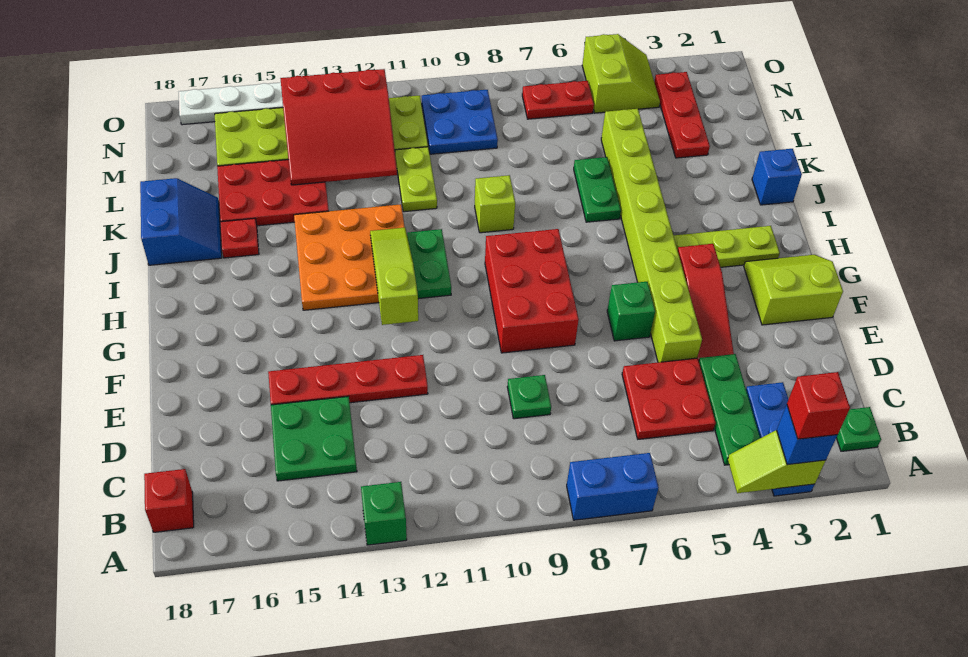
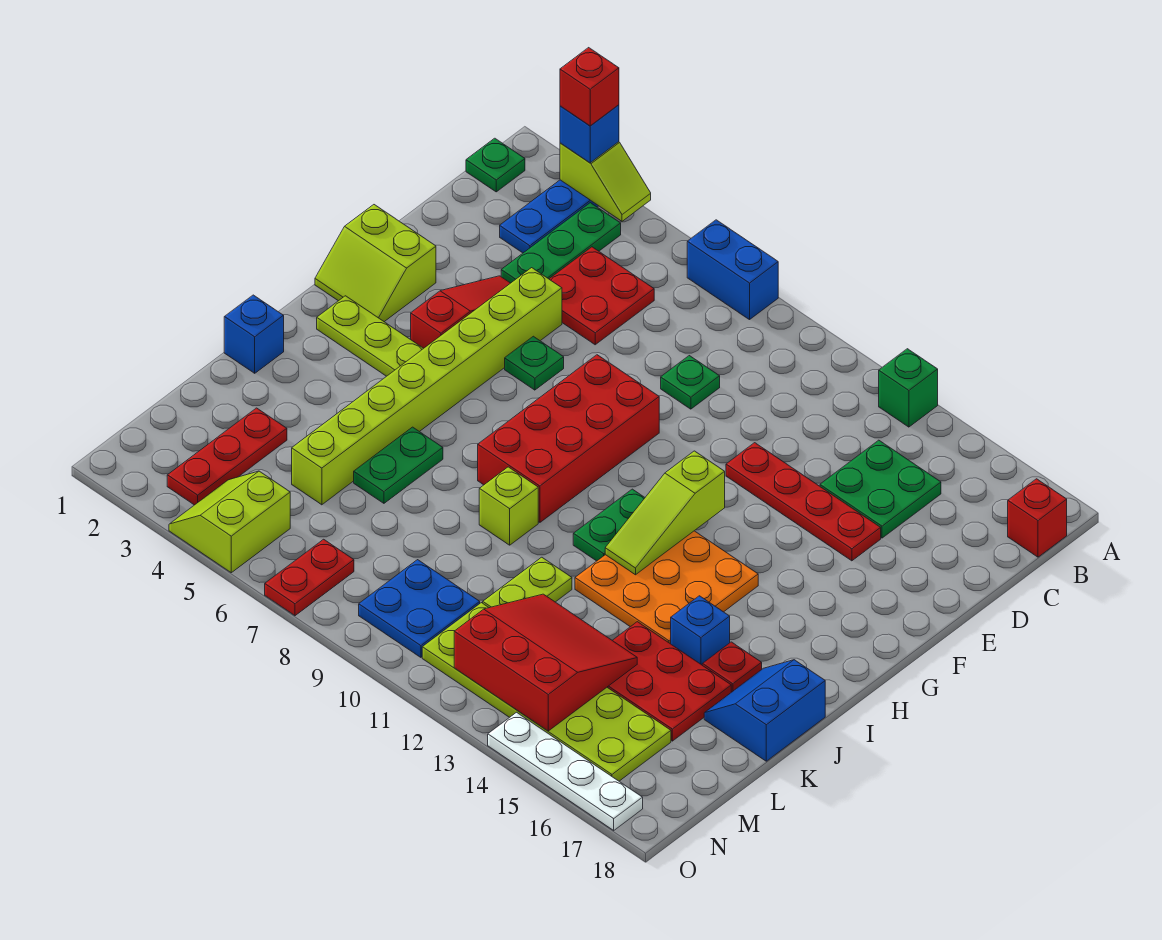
green 1x1 brick [607,282,655,341] -> green 1x1 plate [505,336,564,390]
red 2x3 brick [485,229,579,353] -> red 2x4 brick [478,355,659,522]
none -> blue 1x1 brick [671,596,730,665]
red 1x2 plate [522,81,594,119] -> red 1x2 plate turned to [265,539,354,616]

